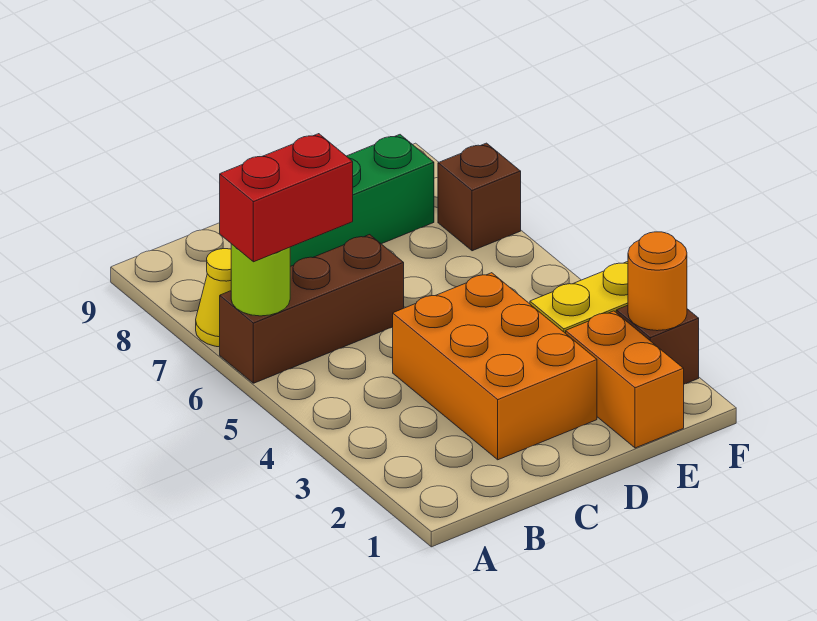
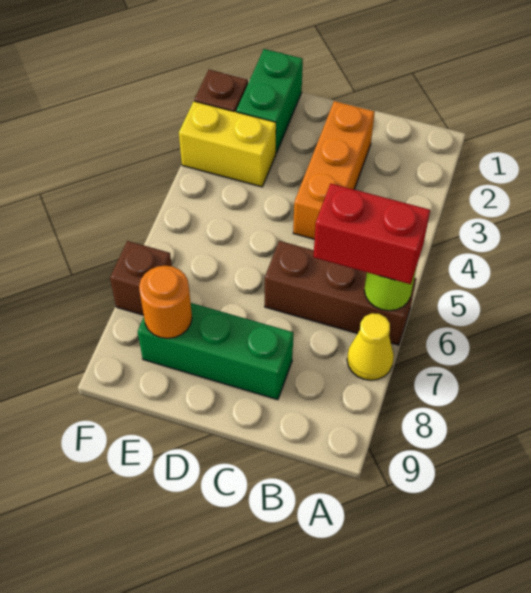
orange 2x3 brick [393,273,597,460] -> orange 1x3 brick [293,101,375,239]
orange 1x2 brick [566,311,684,448] -> green 1x2 brick [236,49,303,153]
orange 1x1 round brick [628,232,687,331] -> orange 1x1 round brick moved to [139,266,192,338]

